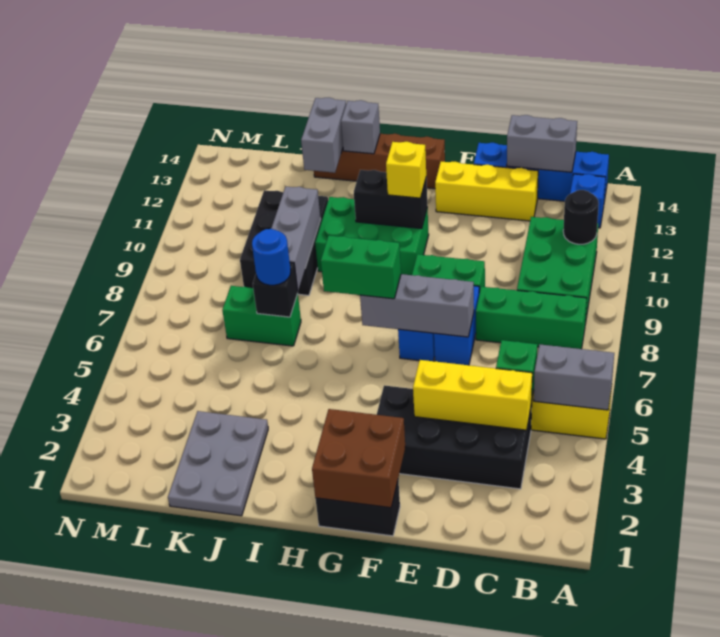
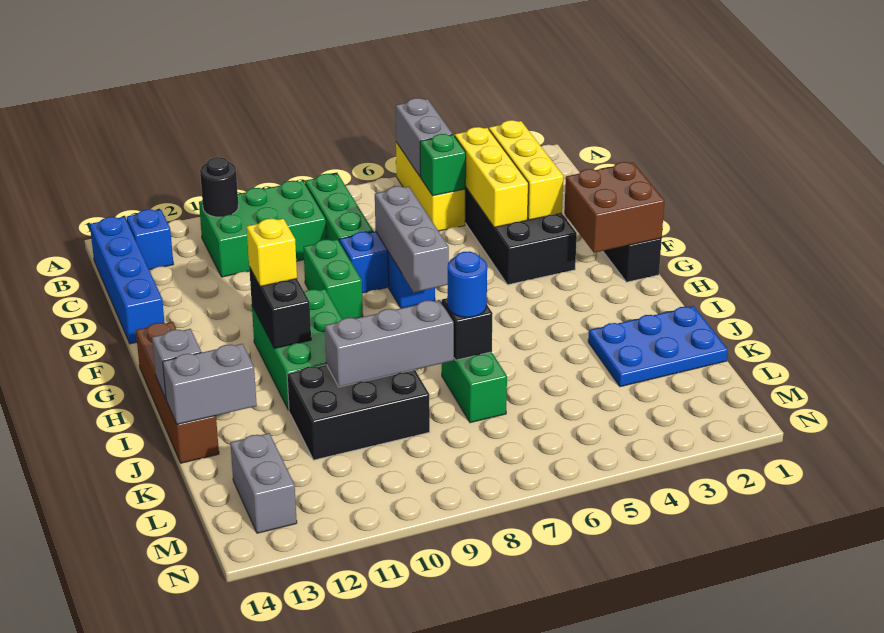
grey 1x2 brick [507,115,577,172] -> grey 1x2 brick moved to [230,433,297,533]
yellow 1x3 brick [435,162,538,221] -> yellow 1x3 brick moved to [489,120,563,220]
green 1x2 brick [321,236,401,299] -> none
grey 2x3 plate [168,411,268,516] -> blue 2x3 plate [588,306,728,387]

